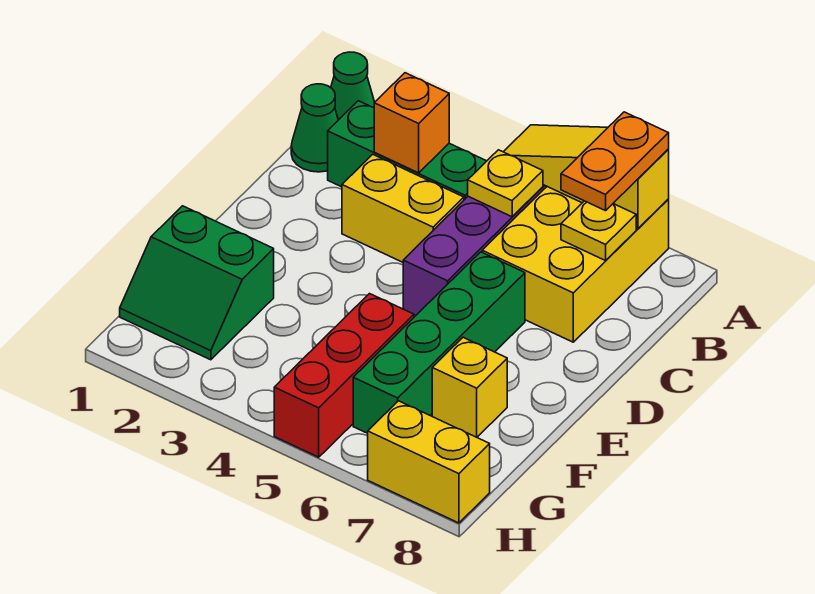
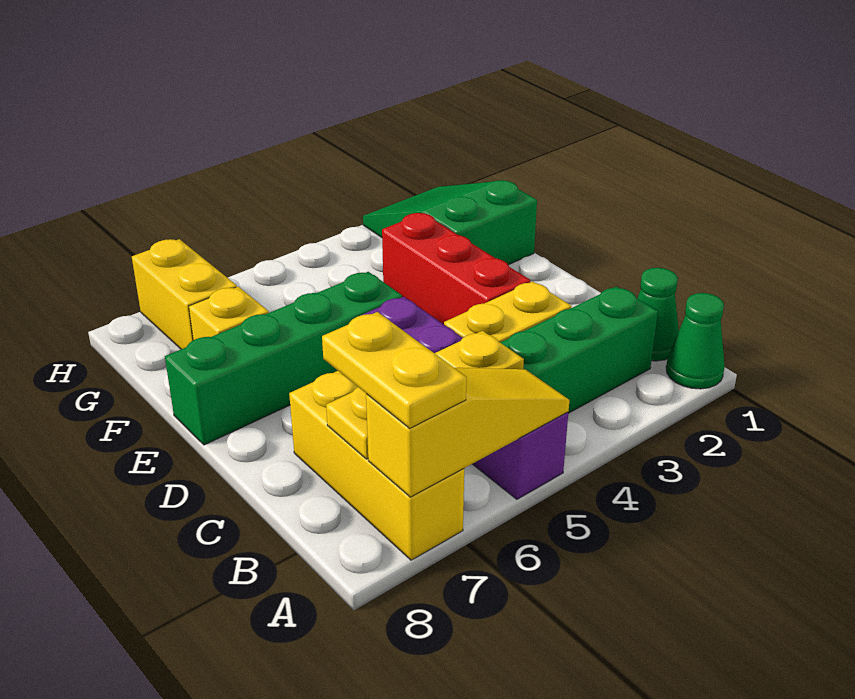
yellow 2x3 brick [482,187,669,342] -> yellow 1x3 brick [289,371,464,560]
orange 1x2 plate [561,112,669,211] -> yellow 1x2 plate [322,312,466,428]
orange 1x1 brick [374,73,449,173] -> none
green 1x4 brick [353,252,525,433] -> green 1x4 brick turned to [165,272,402,445]
green 2x2 slope [120,206,274,360] -> green 2x3 slope [363,180,537,265]
red 1x3 brick [274,294,414,457] -> red 1x3 brick moved to [382,213,531,324]
yellow 1x2 brick [368,401,490,523] -> yellow 1x2 brick turned to [132,239,237,349]

